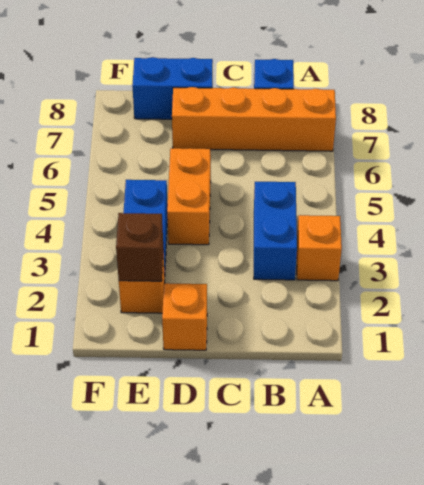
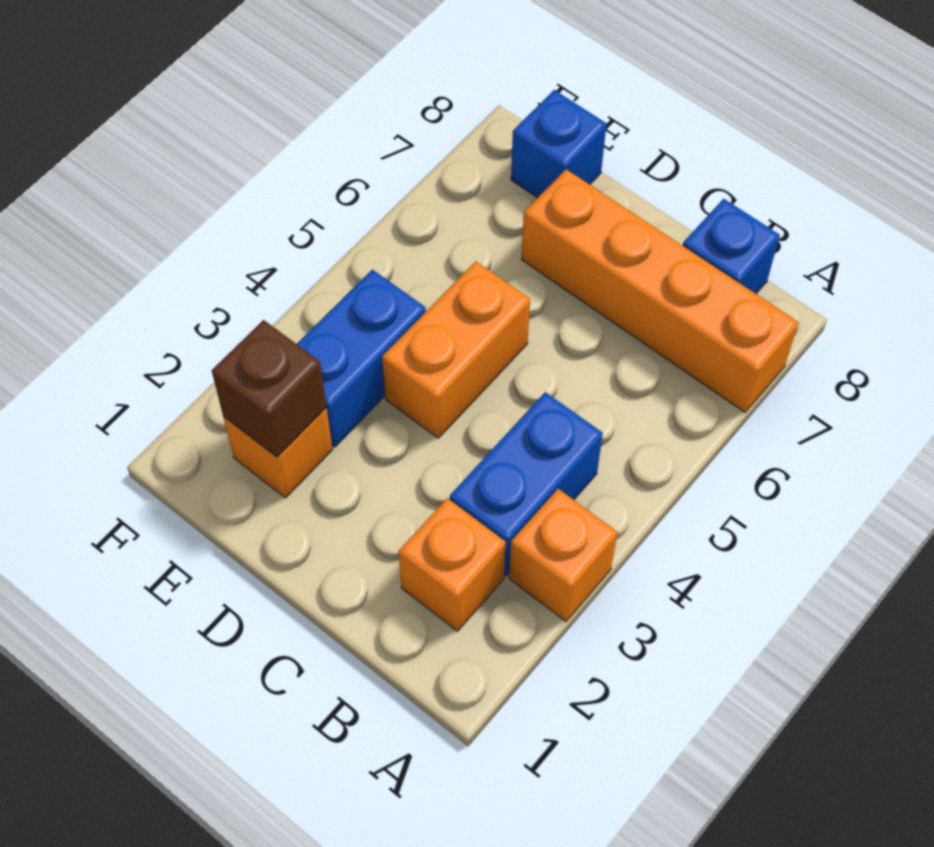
orange 1x1 brick [162,283,207,350] -> orange 1x1 brick moved to [398,498,506,631]
blue 1x2 brick [132,57,213,119] -> blue 1x1 brick [511,90,607,198]

